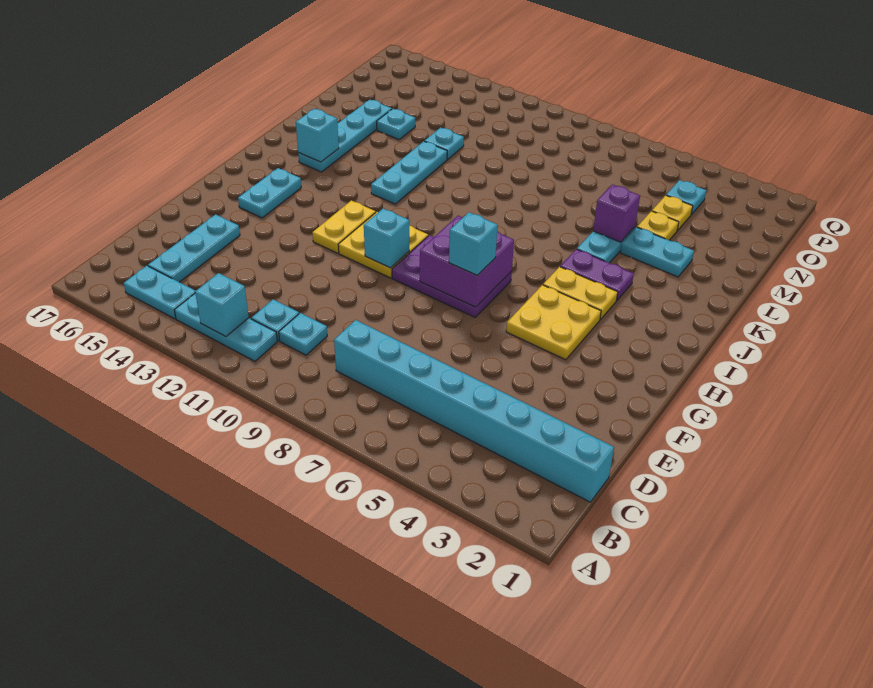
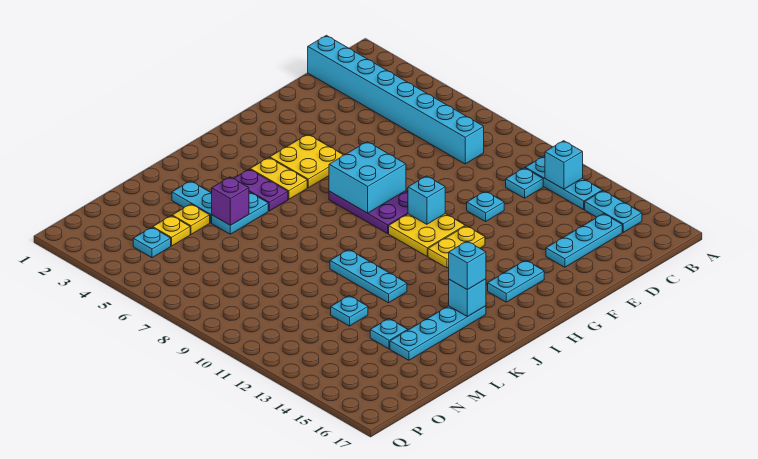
cyan 1x1 plate [279,313,327,355] -> cyan 1x1 plate moved to [467,191,504,221]
purple 2x2 brick [420,216,514,307] -> cyan 2x2 brick [329,142,406,213]
cyan 1x1 brick [449,212,498,275] -> cyan 1x1 brick moved to [449,241,486,290]
cyan 1x3 plate [371,141,447,204] -> cyan 1x3 plate turned to [330,249,407,303]

